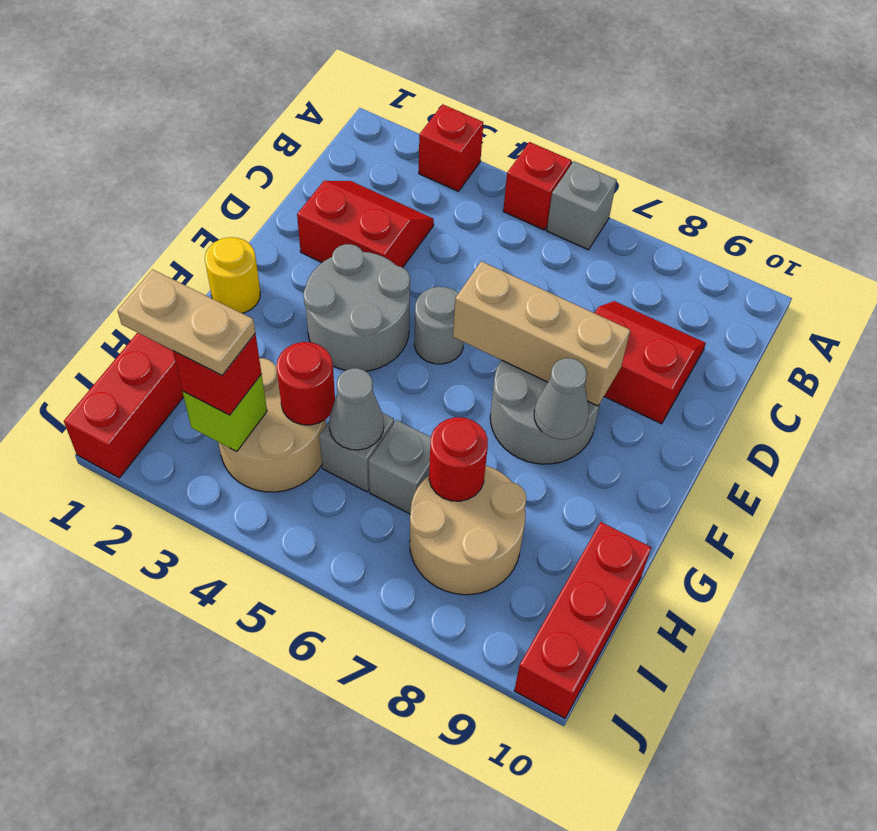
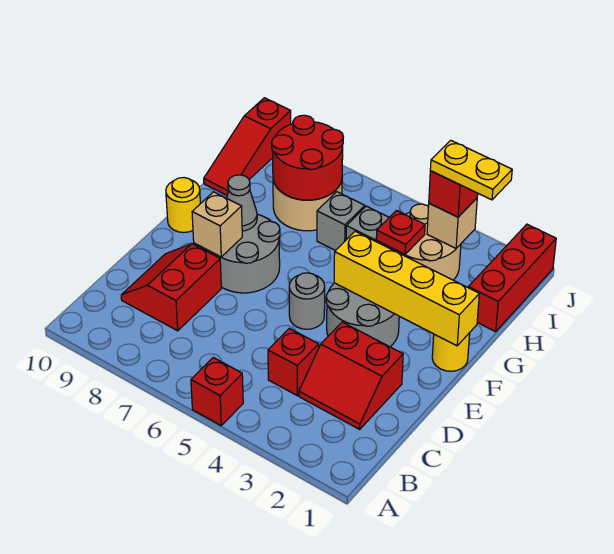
red 1x1 brick [419,104,483,191] -> red 1x1 brick moved to [268,328,319,396]
grey 1x1 brick [547,161,617,250] -> none
red 2x2 slope [595,301,706,424] -> red 2x2 slope turned to [121,244,221,331]
tan 1x3 brick [453,261,630,406] -> tan 1x1 brick [192,192,242,257]
none -> yellow 1x4 brick [334,231,479,346]
none -> yellow 1x1 round brick [166,178,200,232]
red 1x1 round brick [276,342,335,425] -> red 1x1 plate [376,211,425,254]
grey 1x1 cone [329,368,384,450] -> none
red 1x1 round brick [429,417,488,501] -> red 2x2 round brick [272,115,343,200]
red 1x3 brick [514,522,651,718] -> red 1x3 slope [204,98,291,195]
tan 1x2 plate [118,269,255,375] -> yellow 1x2 plate [430,140,512,200]
lime 1x1 brick [183,374,267,451] -> tan 1x1 brick [427,198,477,248]

